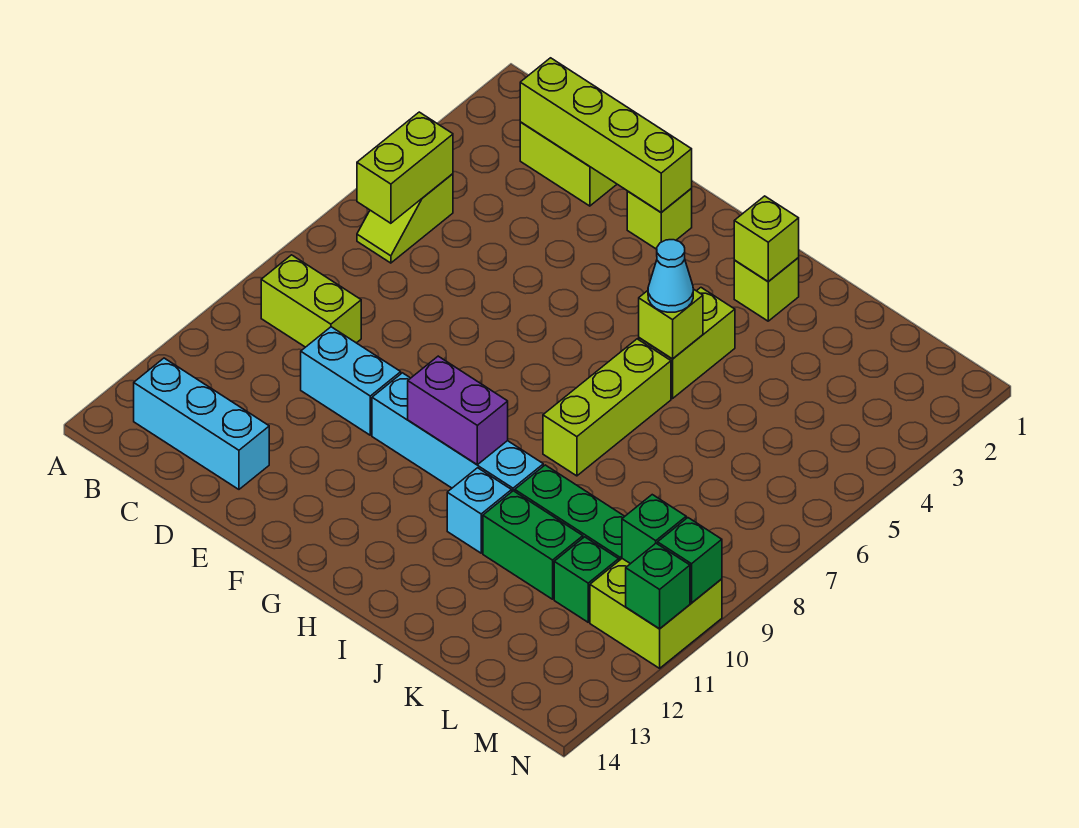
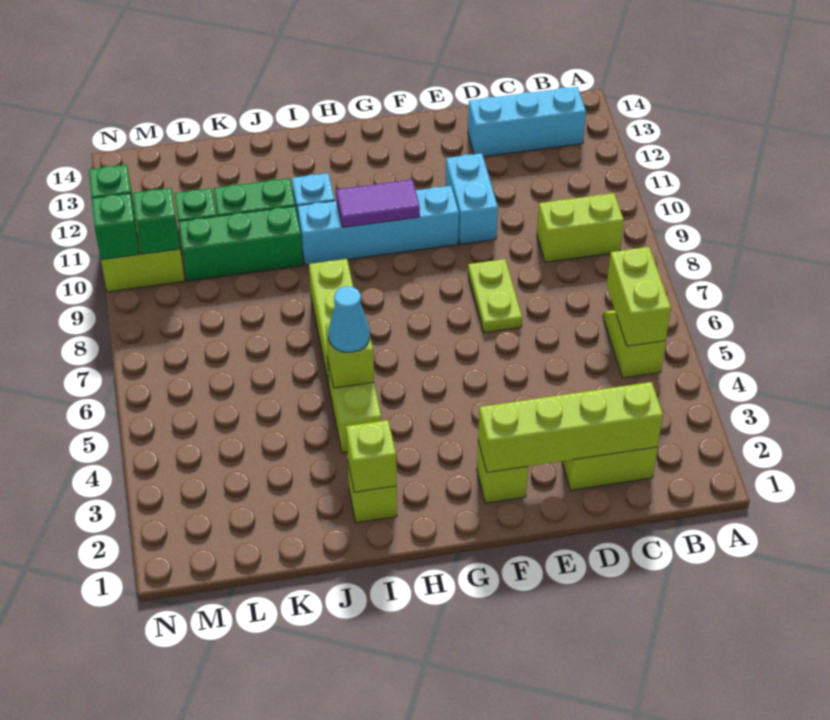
cyan 1x2 brick [301,327,401,435] -> cyan 1x2 brick turned to [446,153,498,244]
none -> lime 1x2 plate [468,259,522,333]
purple 1x2 brick [408,356,508,465] -> purple 1x2 tile [336,180,420,227]

